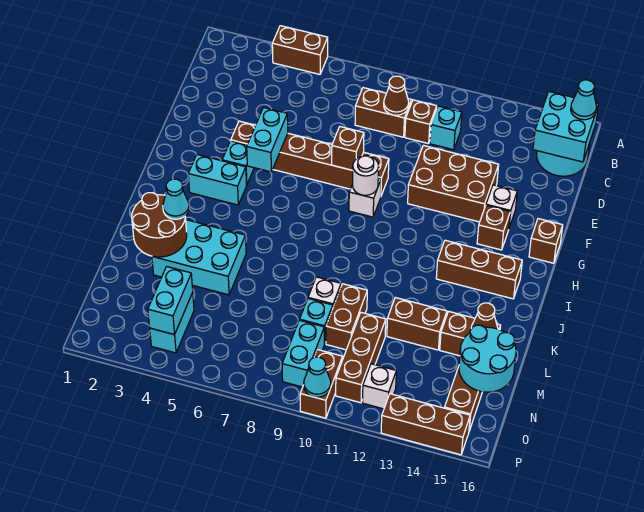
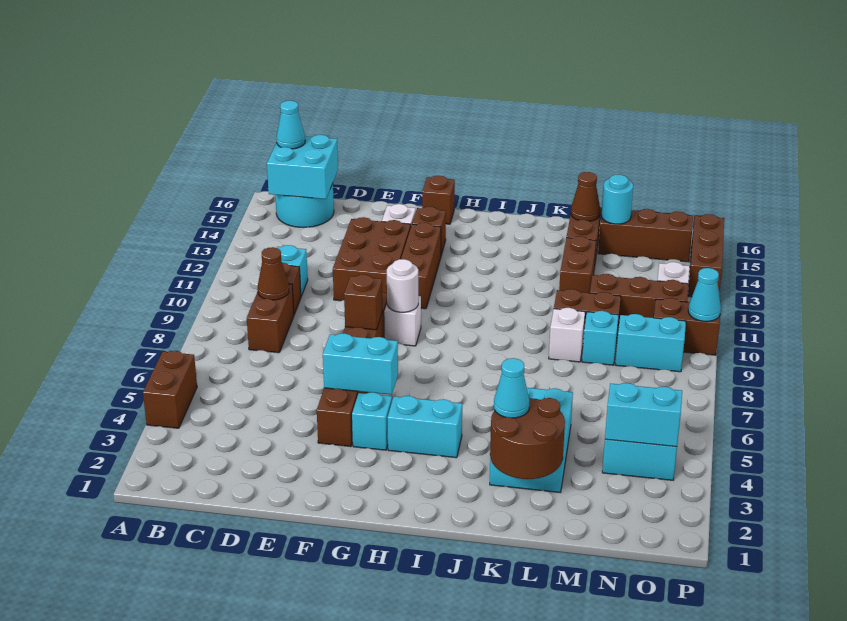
cyan 1x2 brick [188,155,247,205] -> cyan 1x2 brick turned to [388,396,462,458]
brown 1x3 brick [436,240,522,299] -> brown 1x3 brick moved to [401,223,441,309]
cyan 2x2 round brick [459,325,516,392] -> cyan 1x1 round brick [601,175,633,224]

